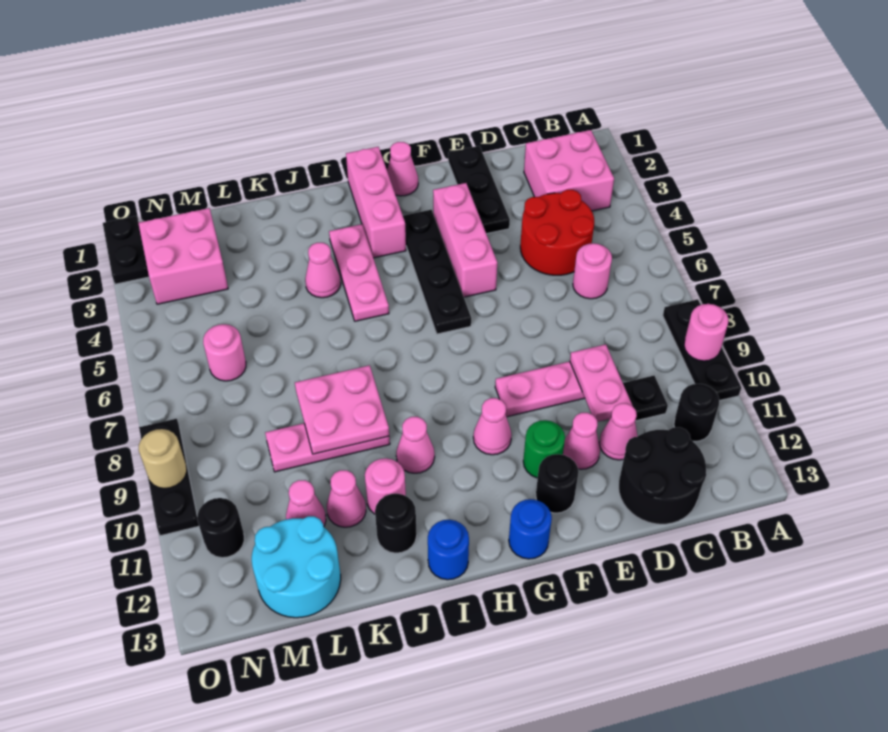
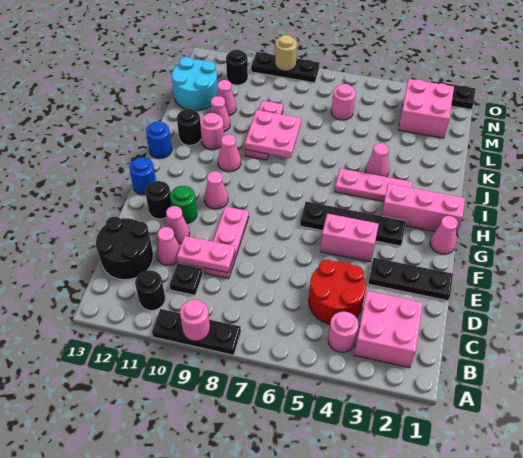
pink 1x1 round brick [573,243,612,299] -> pink 1x1 round brick moved to [328,312,358,352]
pink 1x3 brick [433,183,497,297] -> pink 1x2 brick [320,214,379,262]

